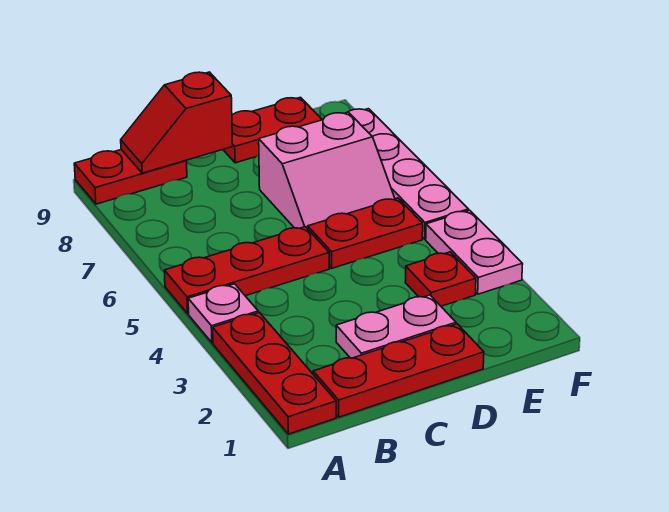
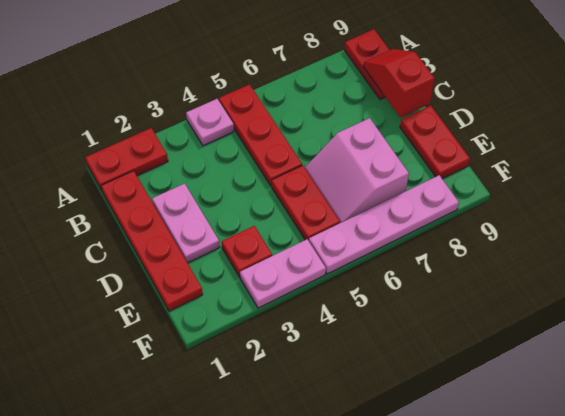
red 1x3 plate [213,312,336,434] -> red 1x2 plate [85,128,168,190]
red 1x3 plate [313,324,484,417] -> red 1x4 plate [101,171,203,311]

